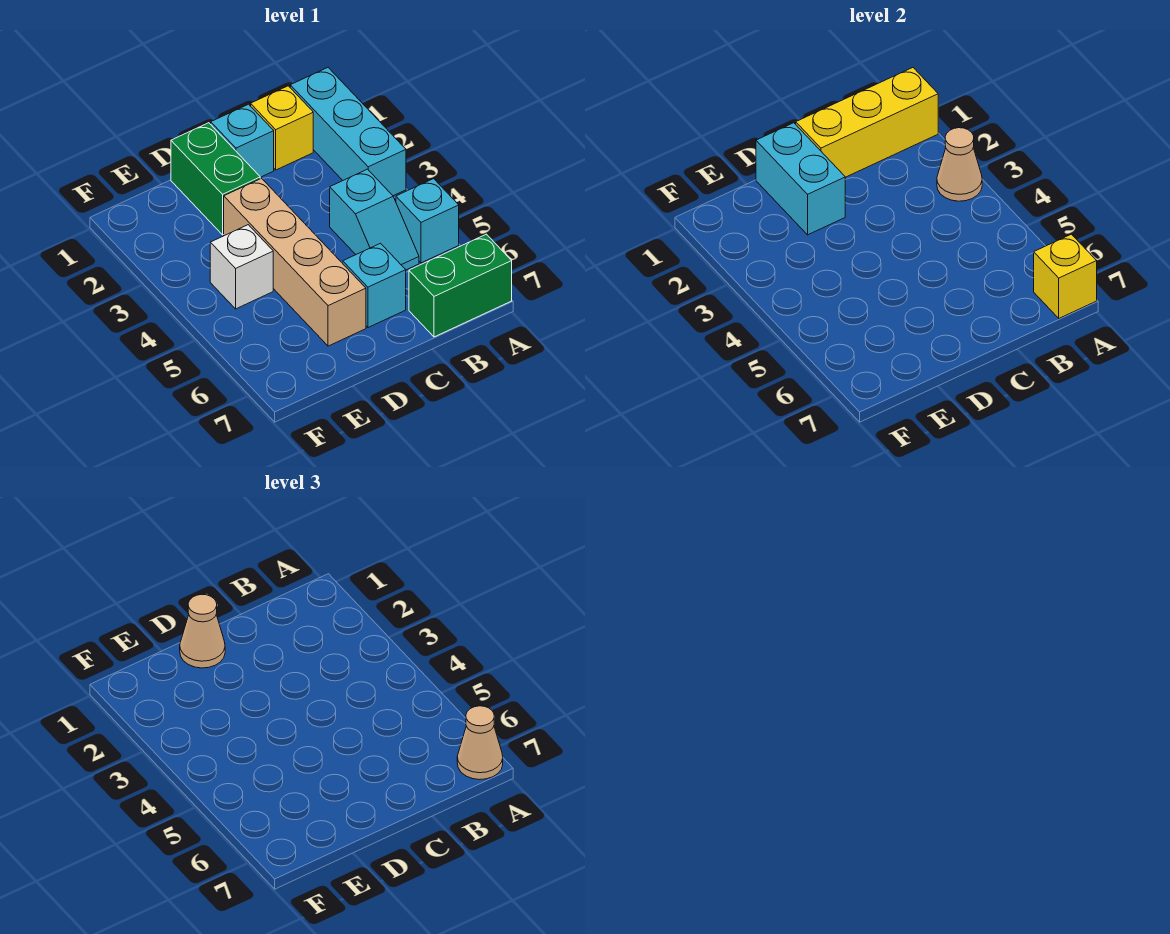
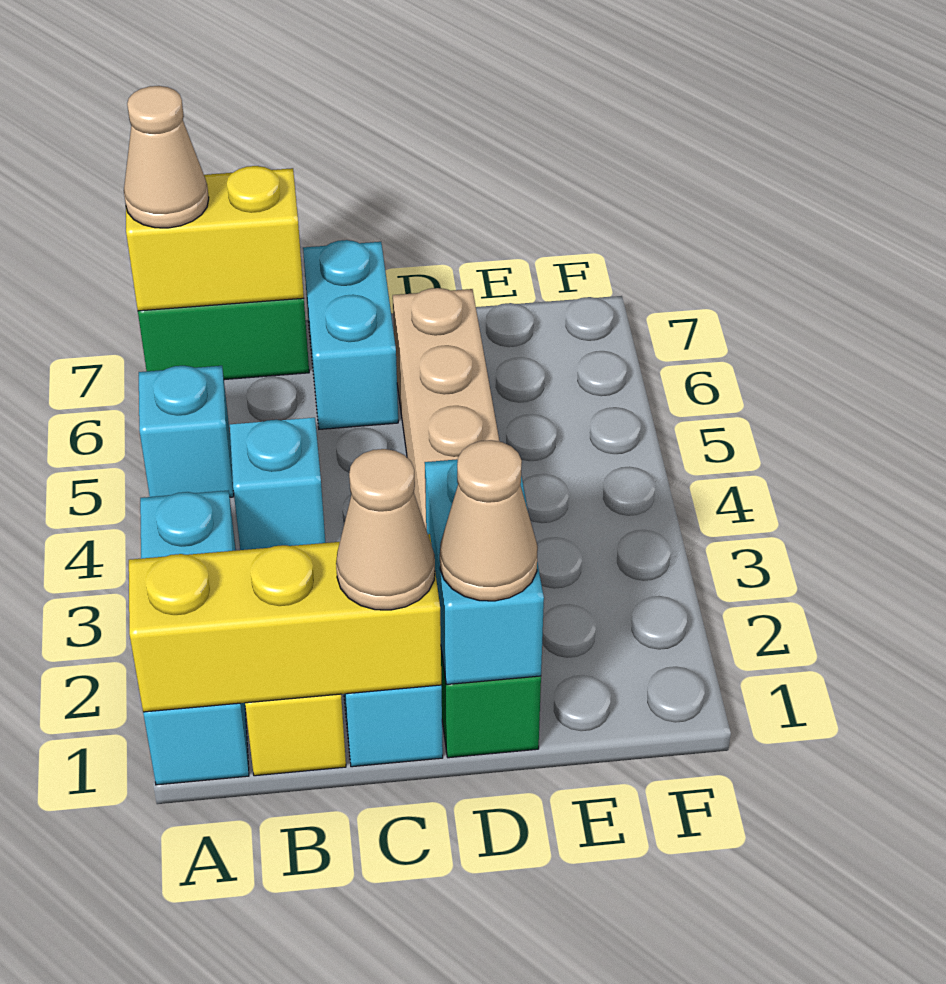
tan 1x1 cone [937,128,982,201] -> tan 1x1 cone moved to [336,449,435,610]
yellow 1x1 brick [1034,234,1097,318] -> yellow 1x2 brick [126,166,304,311]
cyan 1x1 brick [343,243,406,328] -> cyan 1x2 brick [303,240,398,429]
white 1x1 brick [210,225,273,309] -> none

